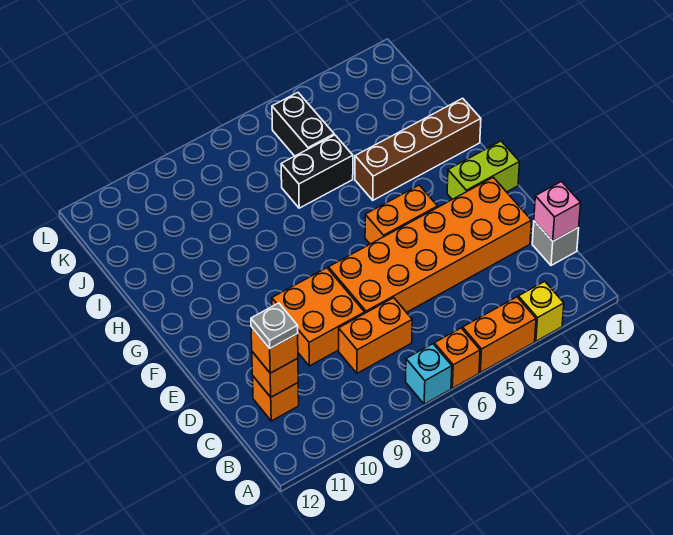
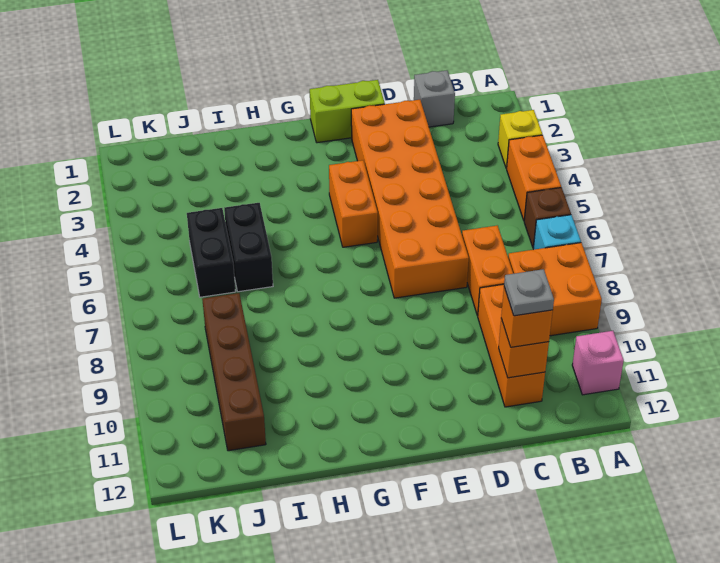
orange 1x1 brick [434,328,480,388] -> brown 1x1 brick [524,188,571,248]
pink 1x1 brick [534,182,581,241] -> pink 1x1 brick moved to [572,331,624,395]
orange 1x1 brick [253,376,299,421] -> orange 1x3 brick [478,284,545,407]
orange 2x2 brick [272,268,365,366] -> orange 2x2 brick moved to [508,243,602,336]
lime 1x2 brick [447,141,520,199] -> lime 1x2 brick turned to [310,80,385,143]
brown 1x4 brick [355,98,481,200] -> brown 1x4 brick moved to [202,293,266,451]
black 1x2 brick [272,93,334,156] -> black 1x2 brick turned to [187,208,236,297]

